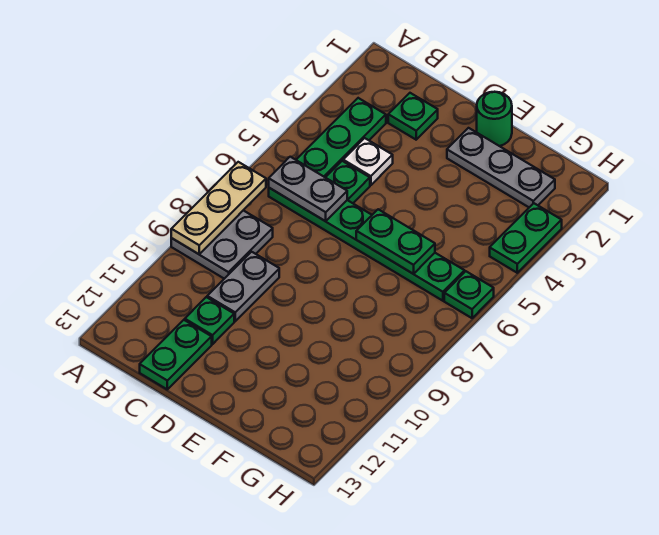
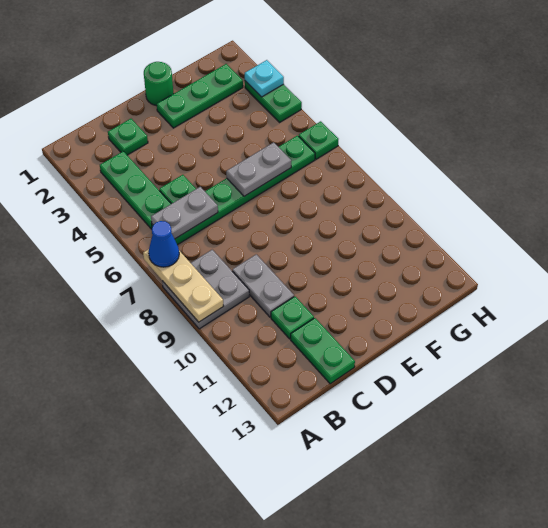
none -> blue 1x1 cone [149,221,179,267]
white 1x1 plate [343,138,393,185] -> none
grey 1x3 plate [447,128,555,207] -> green 1x3 plate [157,64,243,128]
green 1x2 plate [356,209,435,274] -> grey 1x2 plate [226,142,291,196]
none -> cyan 1x1 plate [245,60,284,97]

